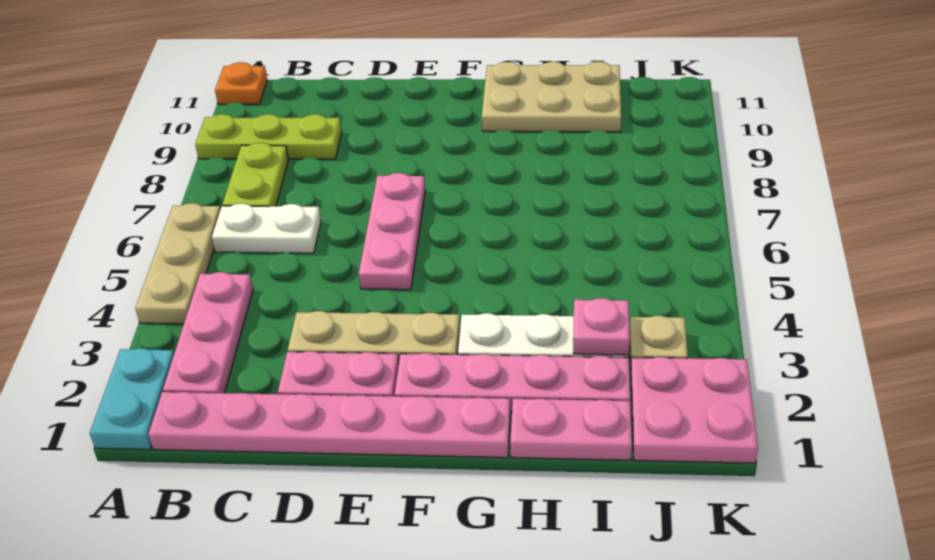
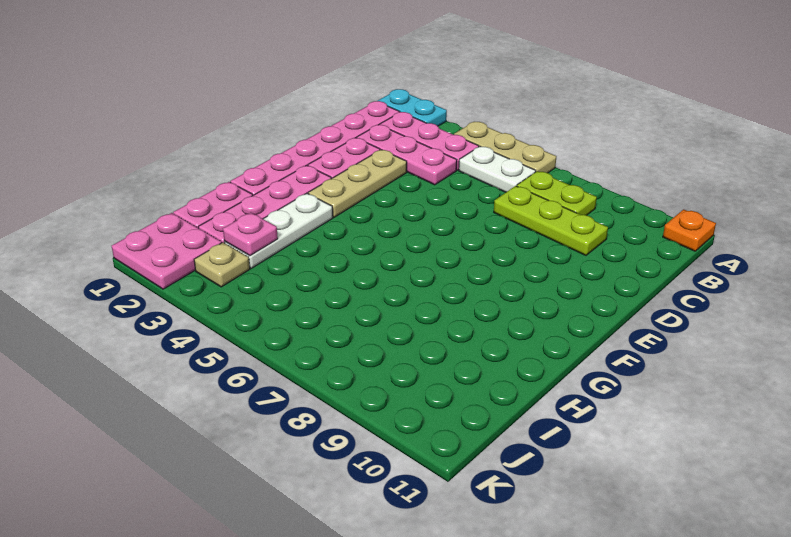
lime 1x3 plate [195,114,342,159] -> lime 1x3 plate turned to [494,186,608,255]
white 1x2 plate [212,204,321,253] -> white 1x2 plate turned to [459,147,536,192]
pink 1x3 plate [359,173,425,290] -> pink 1x3 plate moved to [357,125,457,185]
tan 2x3 plate [482,62,621,132] -> none

